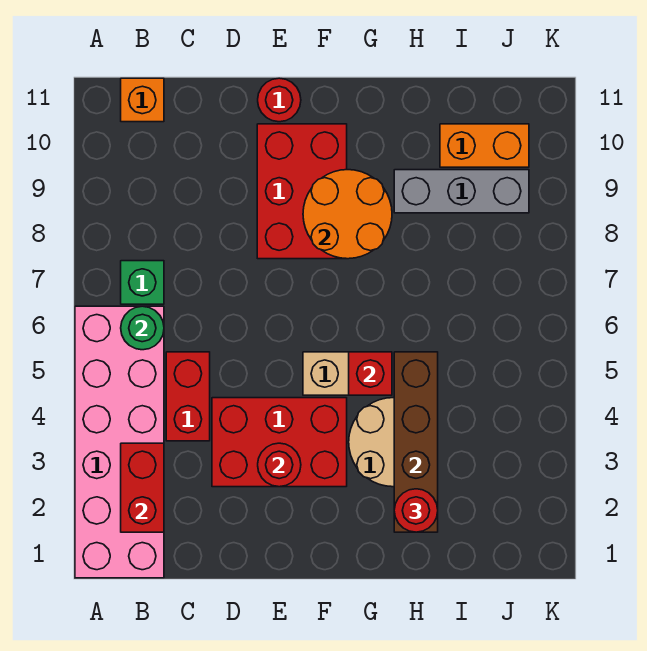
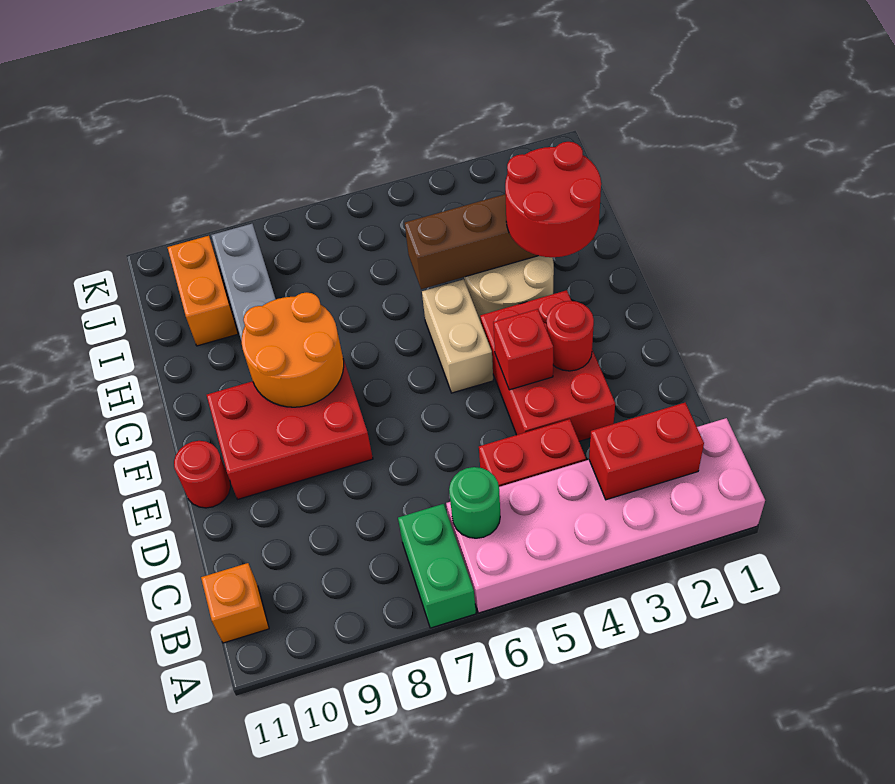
green 1x1 brick [121,261,164,304] -> green 1x2 brick [398,504,476,628]
red 1x1 brick [349,352,392,395] -> red 1x1 brick moved to [493,309,553,390]
red 1x1 round brick [394,489,438,532] -> red 2x2 round brick [505,142,601,257]

